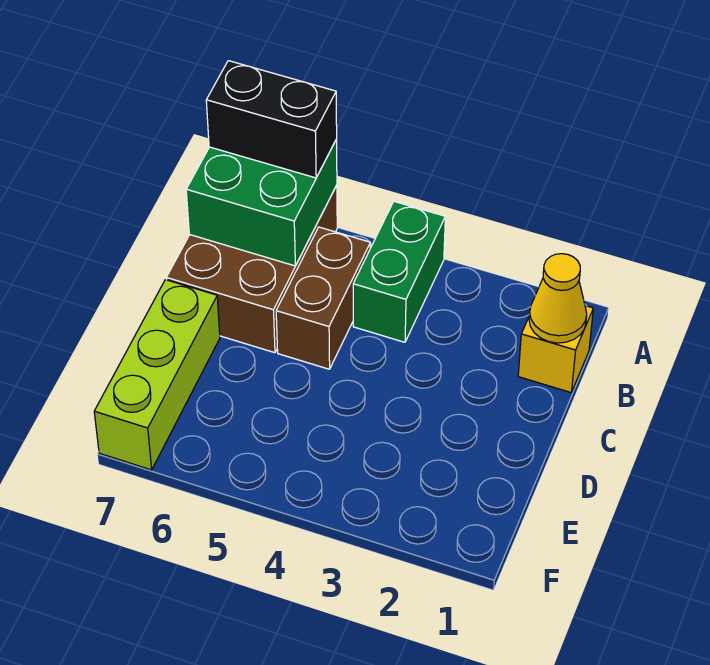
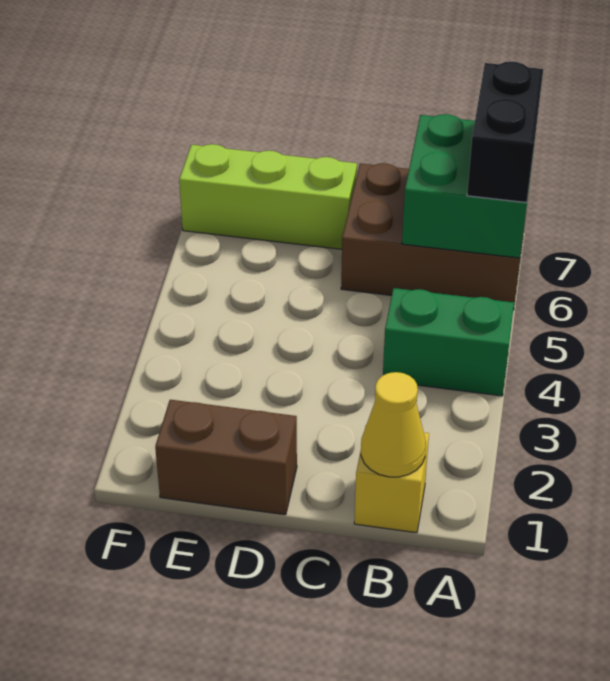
brown 1x2 brick [276,227,370,369] -> brown 1x2 brick moved to [155,400,297,515]

